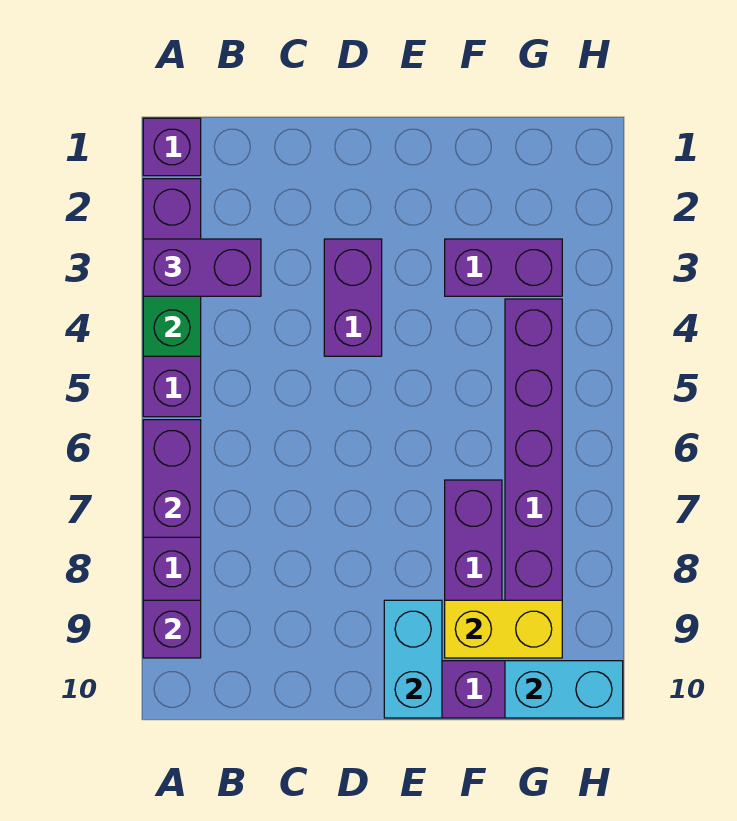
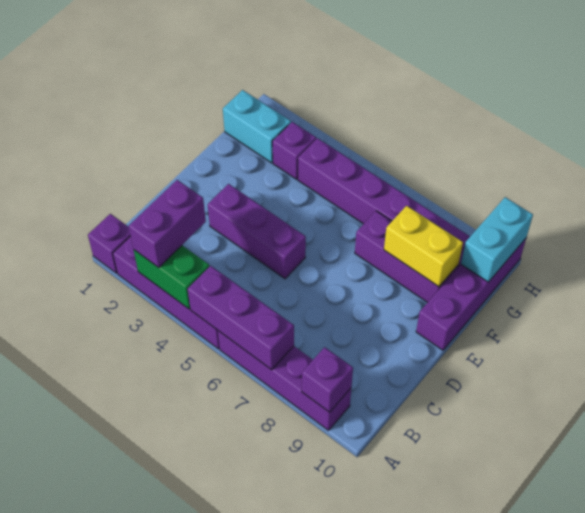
purple 1x2 brick [143,420,201,537] -> purple 1x3 brick [188,266,294,370]
purple 1x2 brick [324,239,382,356] -> purple 1x3 brick [208,184,306,279]
cyan 1x2 brick [384,600,442,718] -> cyan 1x2 brick moved to [223,90,291,163]
purple 1x2 brick [445,239,562,296] -> purple 1x1 brick [272,122,316,179]
yellow 1x2 brick [445,600,562,658] -> yellow 1x2 brick turned to [384,206,463,287]

